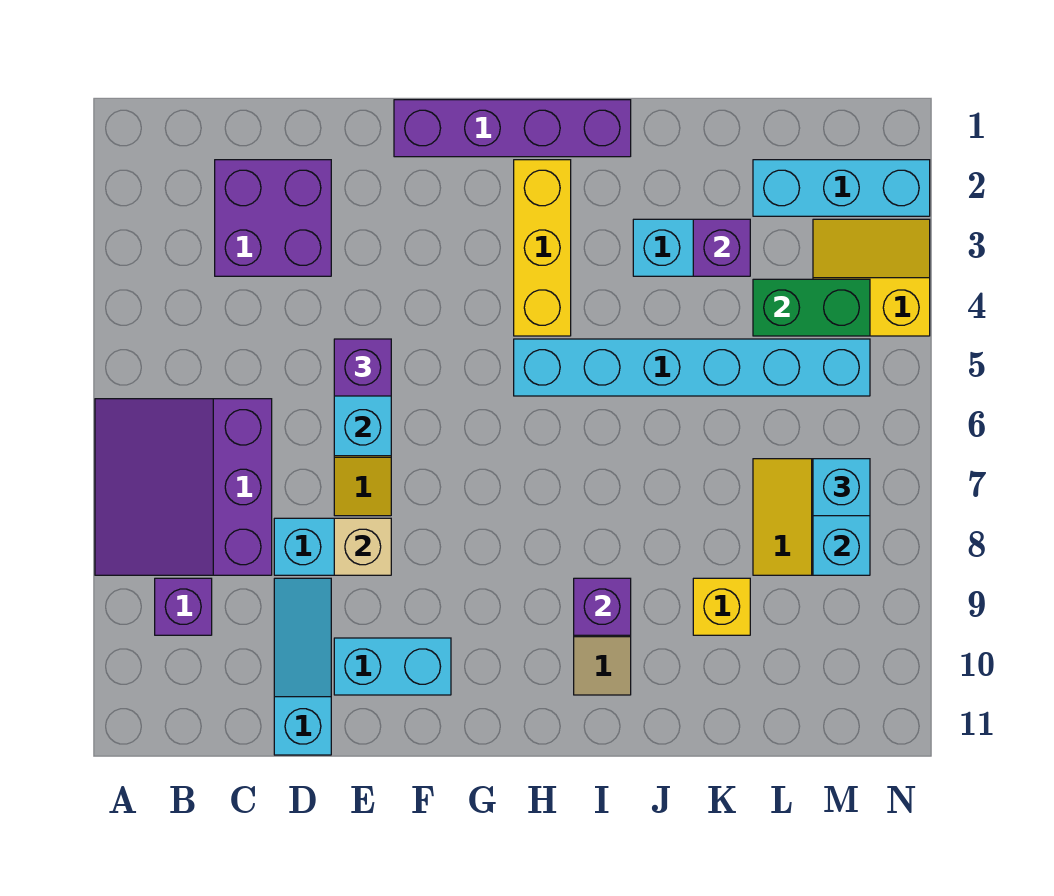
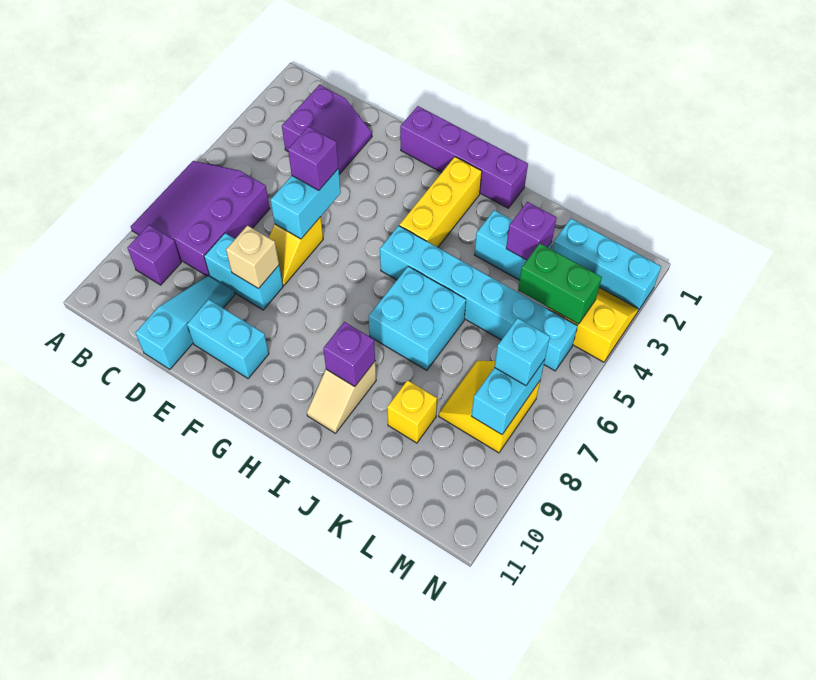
purple 2x2 brick [215,160,331,276] -> purple 2x2 slope [282,85,372,174]
none -> cyan 2x2 brick [369,267,466,370]

